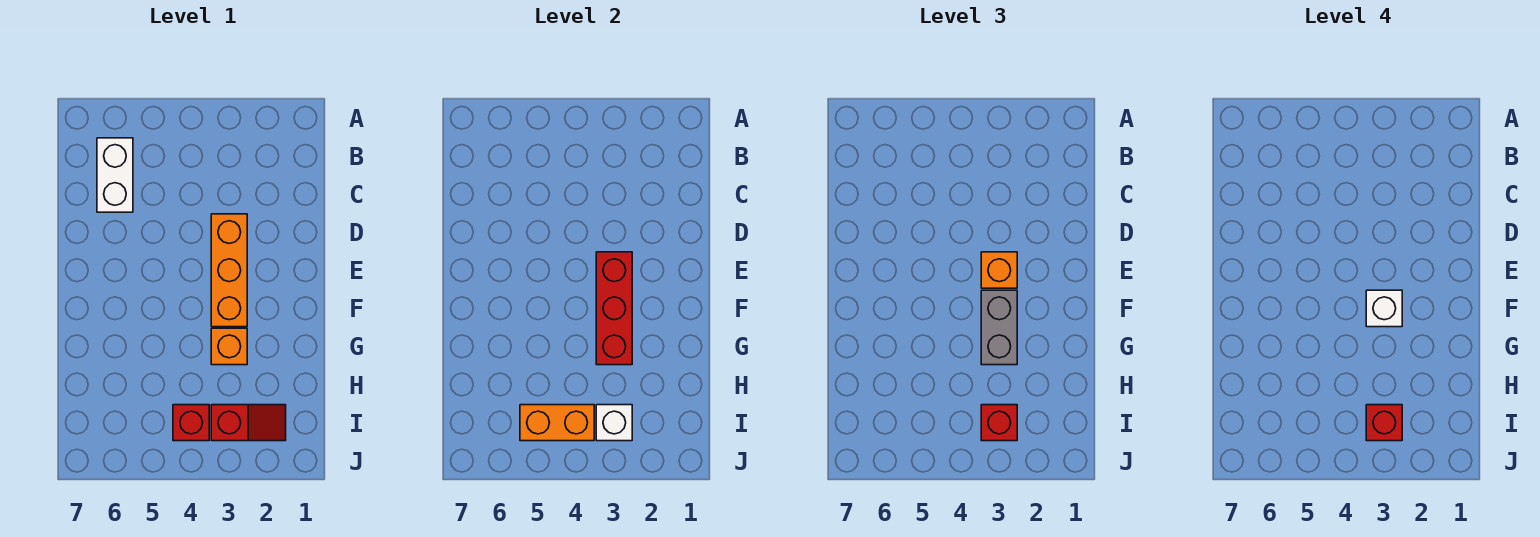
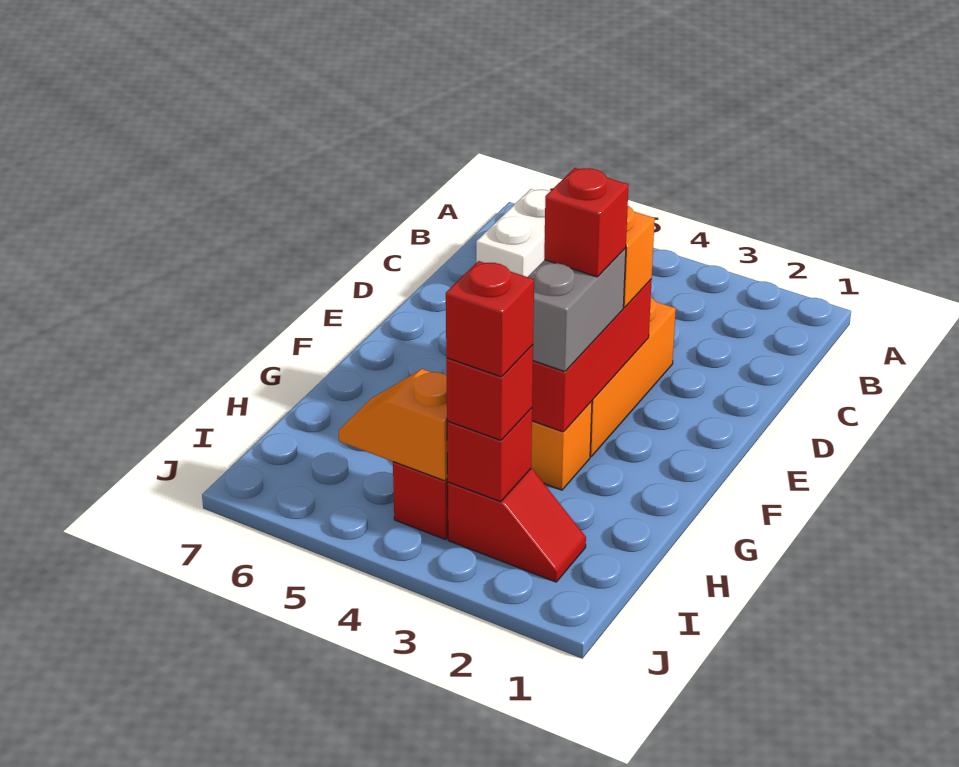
white 1x1 brick [1366,290,1402,327] -> red 1x1 brick [544,168,628,277]
white 1x1 brick [596,405,632,441] -> red 1x1 brick [447,408,532,502]
orange 1x2 brick [520,405,594,441] -> orange 1x2 slope [339,369,448,481]

